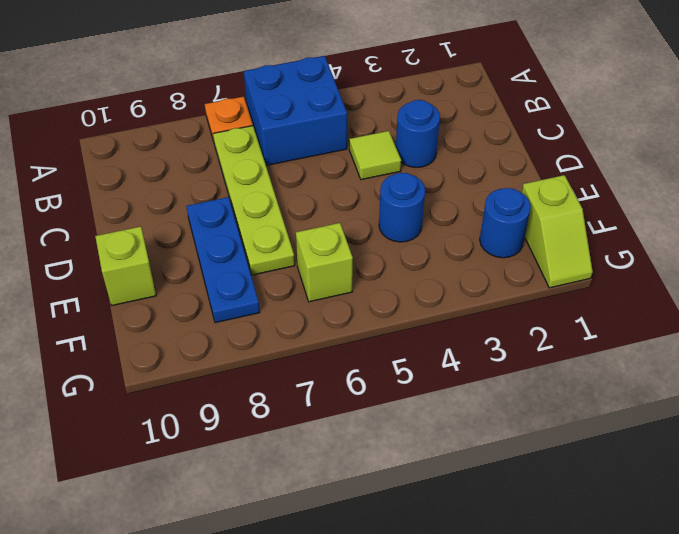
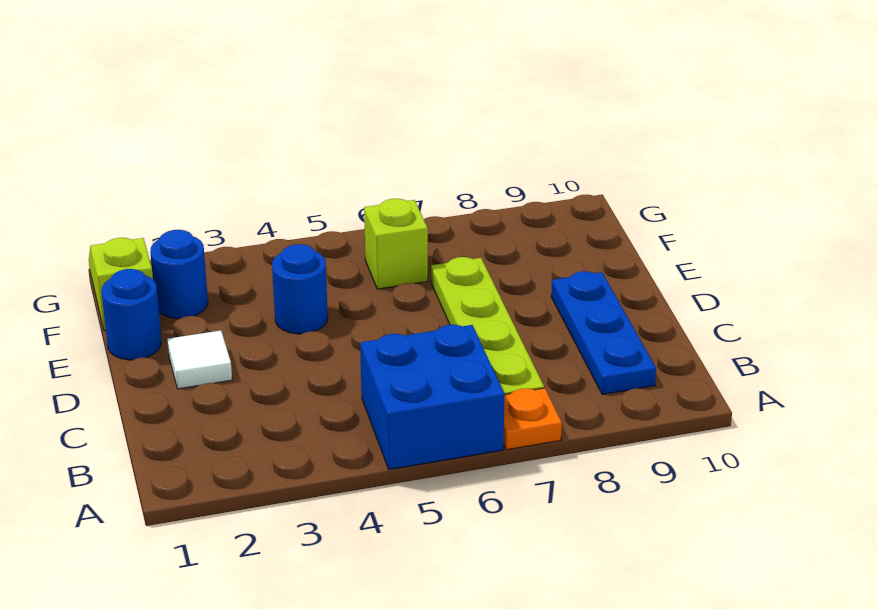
blue 1x1 round brick [396,100,440,168] -> blue 1x1 round brick moved to [102,269,161,360]
lime 1x1 tile [349,131,401,180] -> none
none -> white 1x1 tile [167,331,232,389]
blue 1x3 plate [186,197,260,323] -> blue 1x3 plate moved to [551,271,656,395]
lime 1x1 brick [95,227,156,305] -> none

